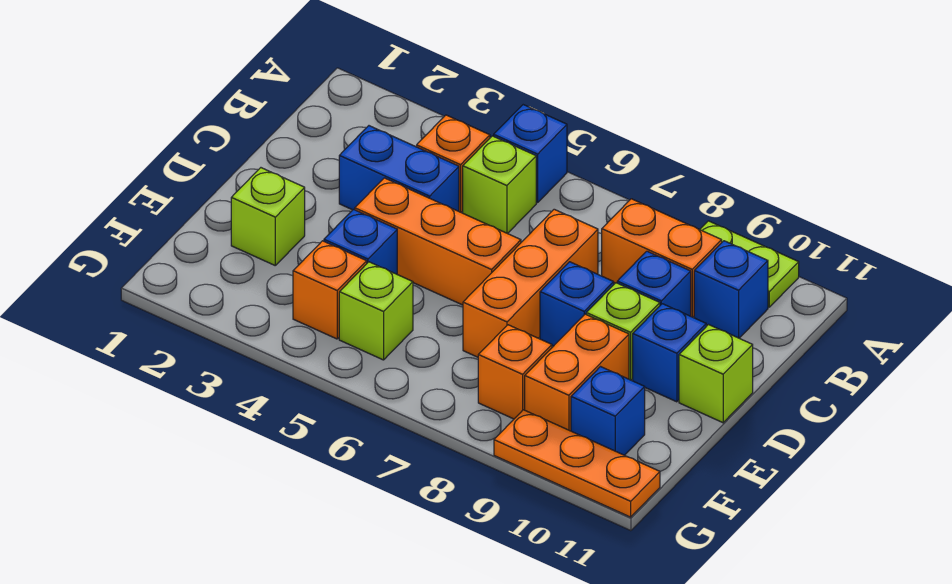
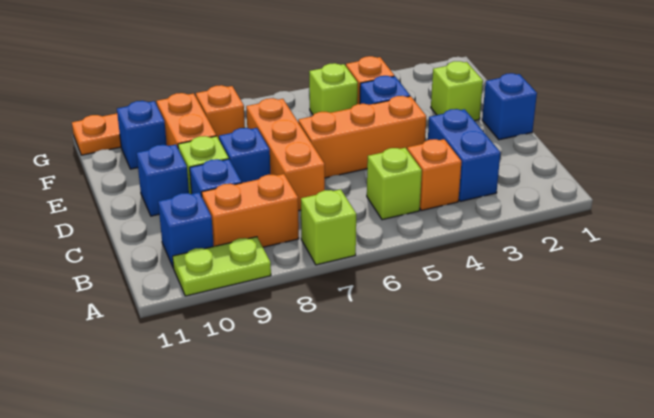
blue 1x1 brick [494,105,567,203] -> blue 1x1 brick moved to [482,73,537,140]
blue 1x2 brick [339,126,459,211] -> blue 1x2 brick turned to [428,109,501,201]
lime 1x1 brick [679,325,753,423] -> lime 1x1 brick moved to [301,189,356,265]

